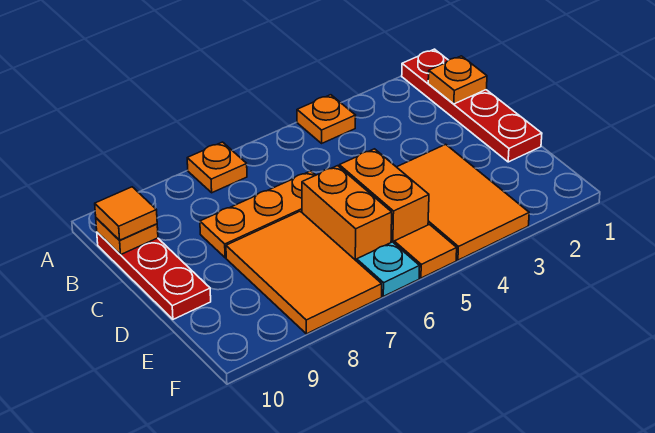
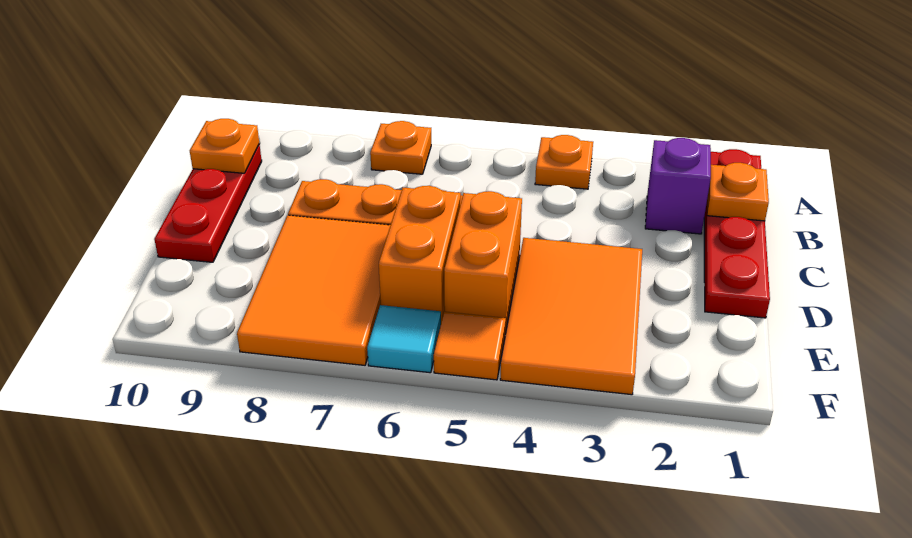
none -> purple 1x1 brick [645,138,711,234]
orange 1x1 tile [95,187,157,240] -> none
cyan 1x1 plate [357,242,420,296] -> cyan 1x1 tile [367,305,441,373]

